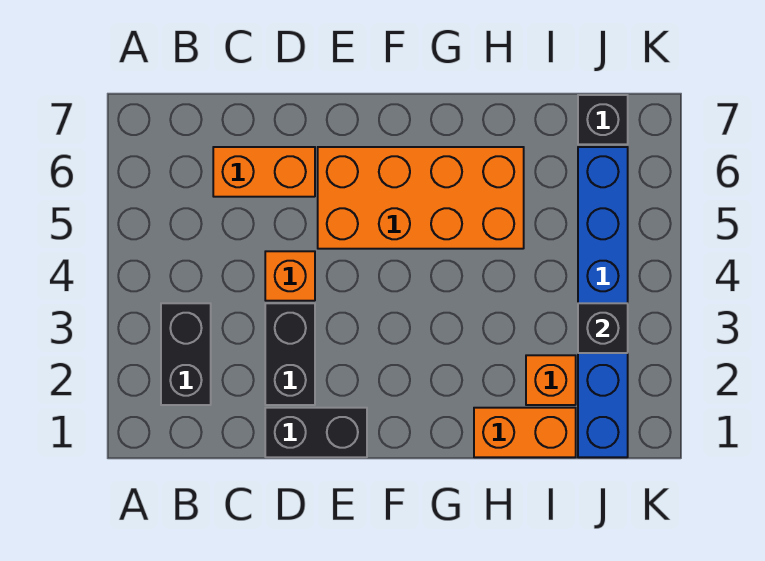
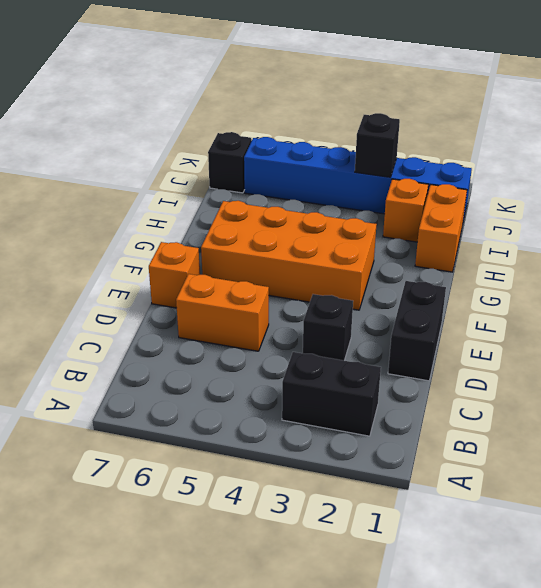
orange 1x2 brick [213,147,315,197] -> orange 1x2 brick turned to [176,274,269,351]
black 1x2 brick [265,303,315,405] -> black 1x1 brick [303,294,353,361]
orange 1x1 brick [265,251,315,301] -> orange 1x1 brick moved to [149,242,200,308]
orange 2x4 brick [318,147,524,249] -> orange 2x4 brick turned to [201,201,377,310]

